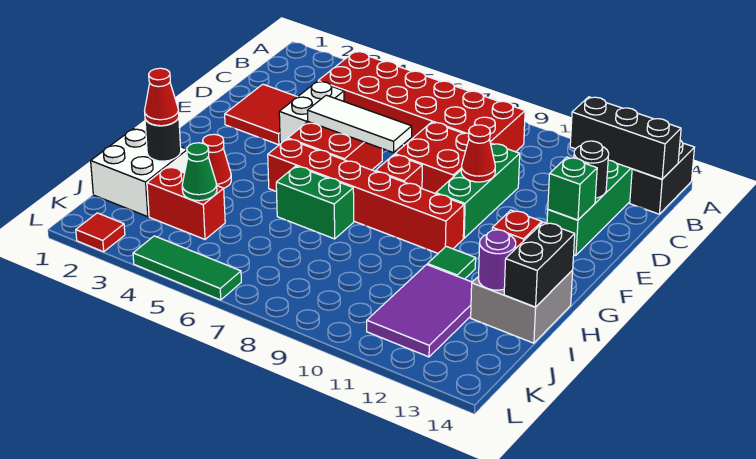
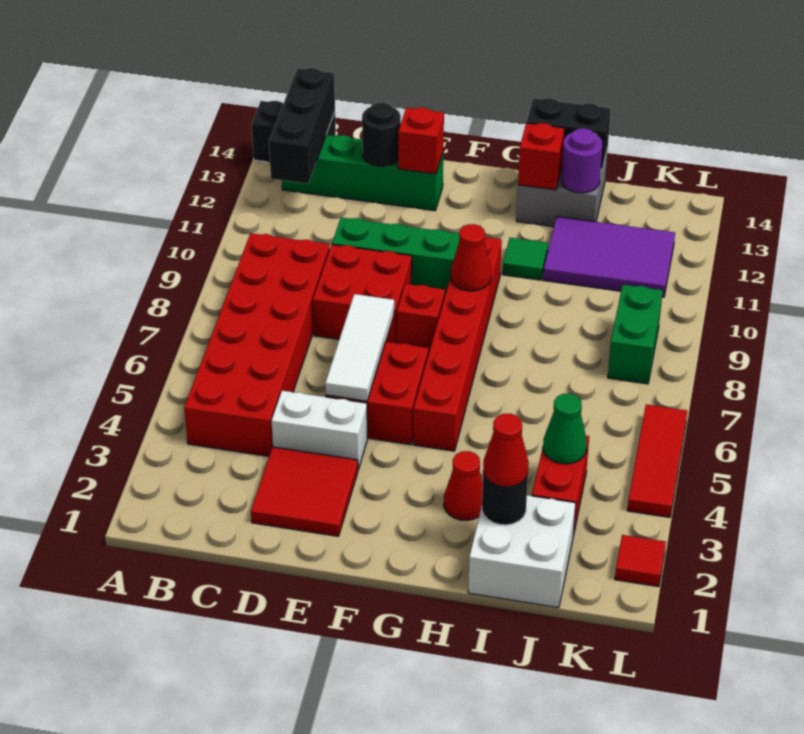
red 1x1 cone [461,125,495,182] -> red 1x1 cone moved to [451,224,491,291]
green 1x1 brick [548,157,597,220] -> red 1x1 brick [398,108,444,174]
green 1x2 brick [276,166,354,239] -> green 1x2 brick moved to [608,285,663,384]
green 1x3 tile [133,236,241,300] -> red 1x3 tile [627,404,687,517]

